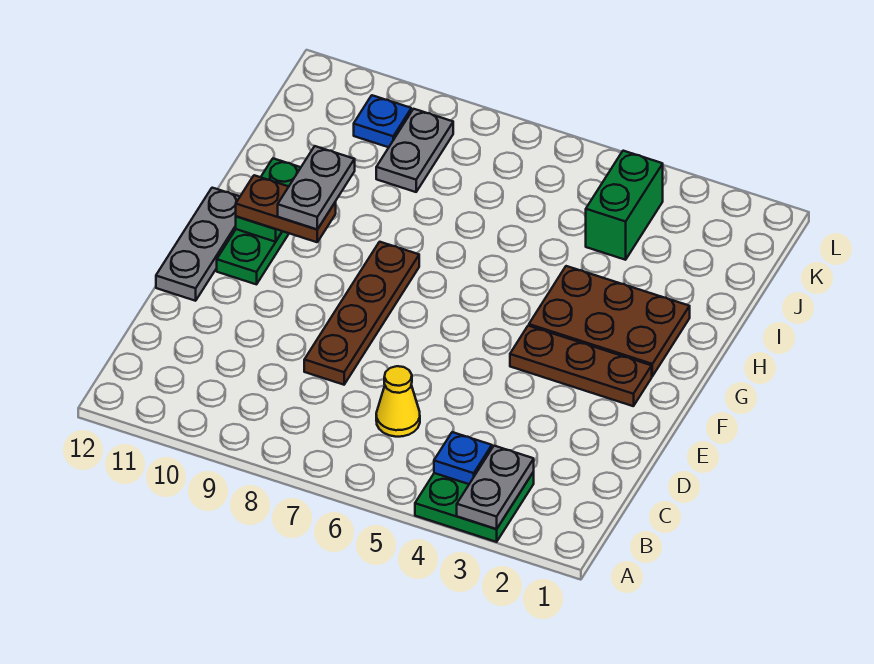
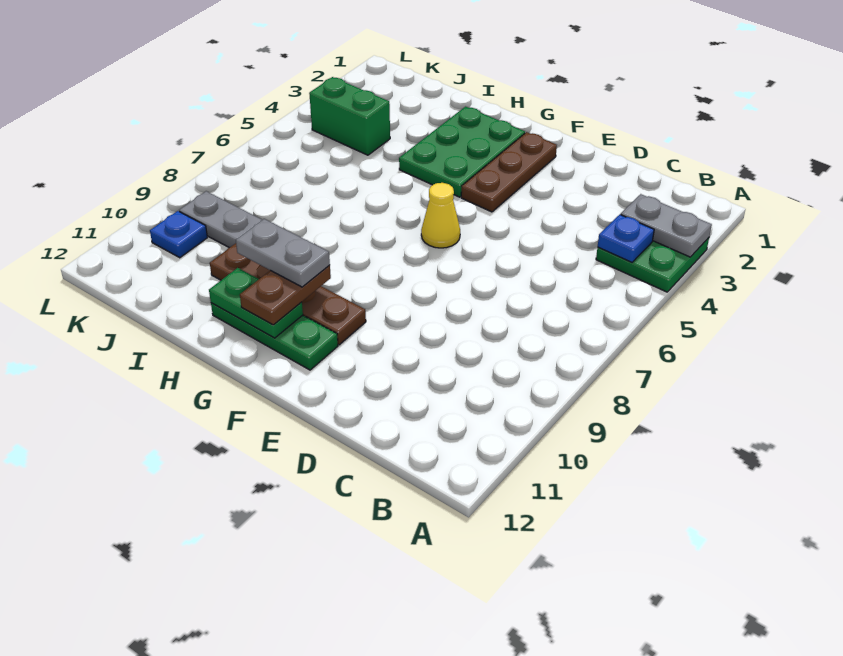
yellow 1x1 cone [376,366,420,437] -> yellow 1x1 cone moved to [421,183,460,248]
brown 1x4 plate [304,242,419,385] -> brown 1x4 plate moved to [210,243,366,345]
grey 1x3 plate [156,188,240,301] -> none
brown 2x3 plate [529,266,690,376] -> green 2x3 plate [399,107,525,197]

